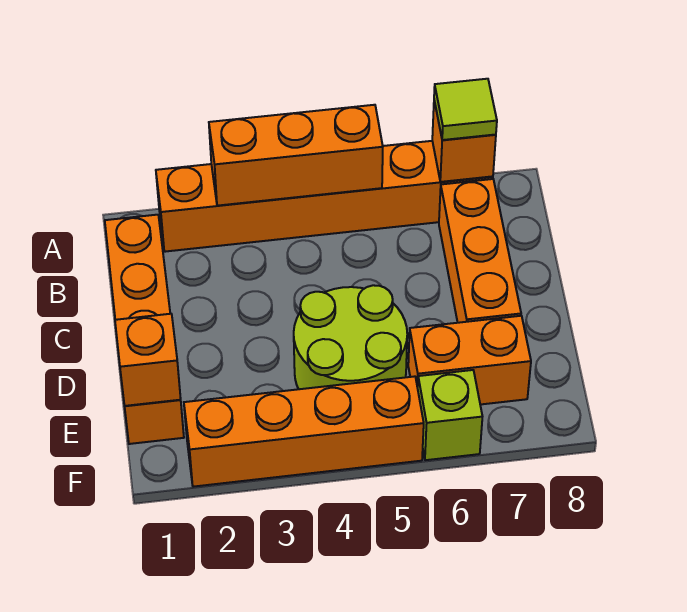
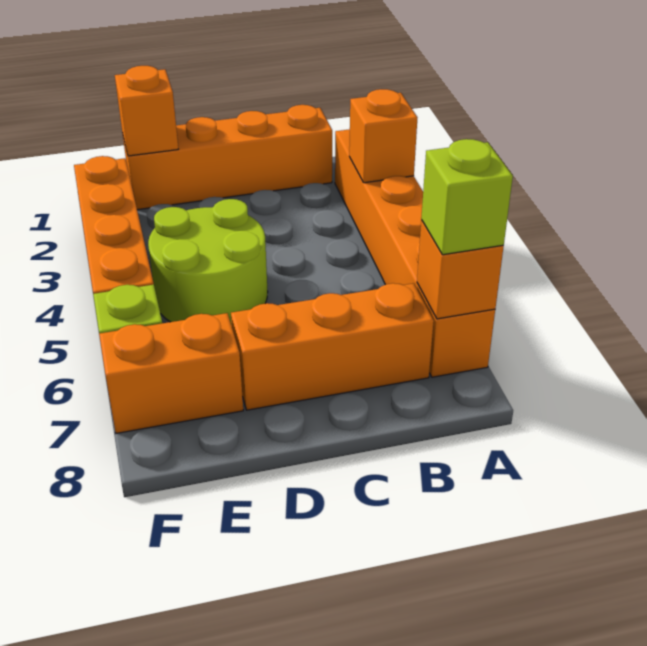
orange 1x3 brick [209,105,383,206] -> orange 1x1 brick [349,89,418,183]
lime 1x1 tile [434,79,497,140] -> lime 1x1 brick [421,139,513,255]
orange 1x2 brick [408,316,531,405] -> orange 1x2 brick turned to [99,313,243,433]

